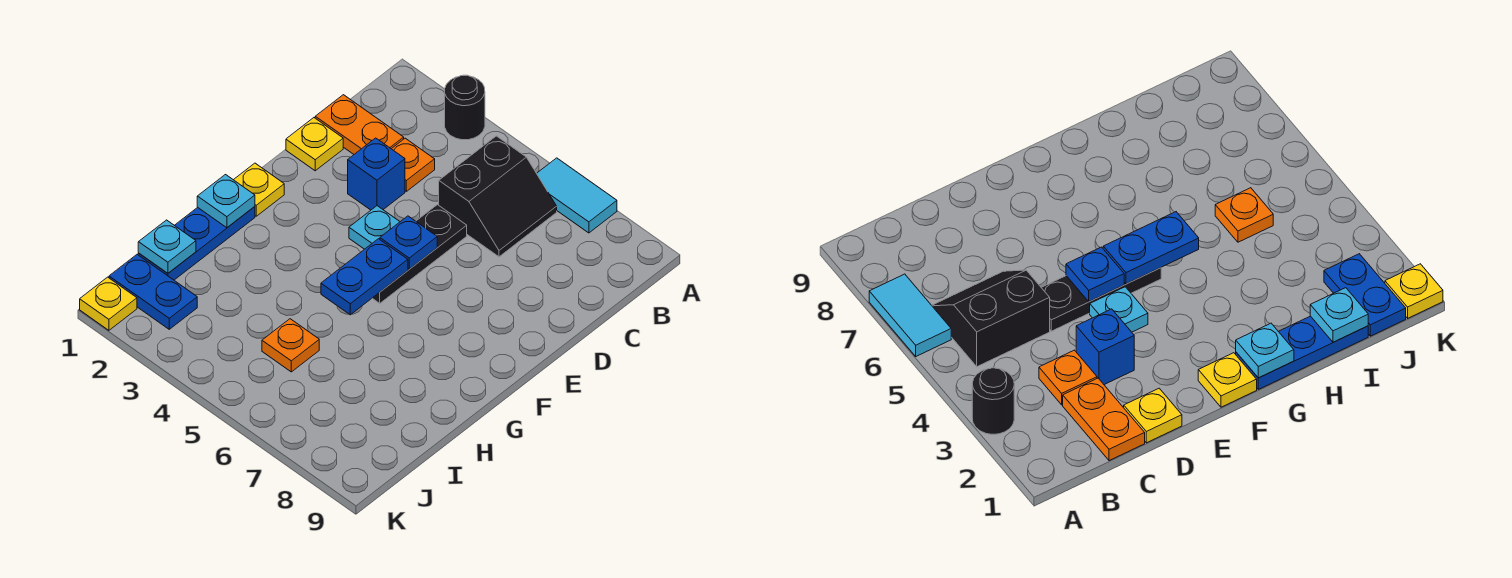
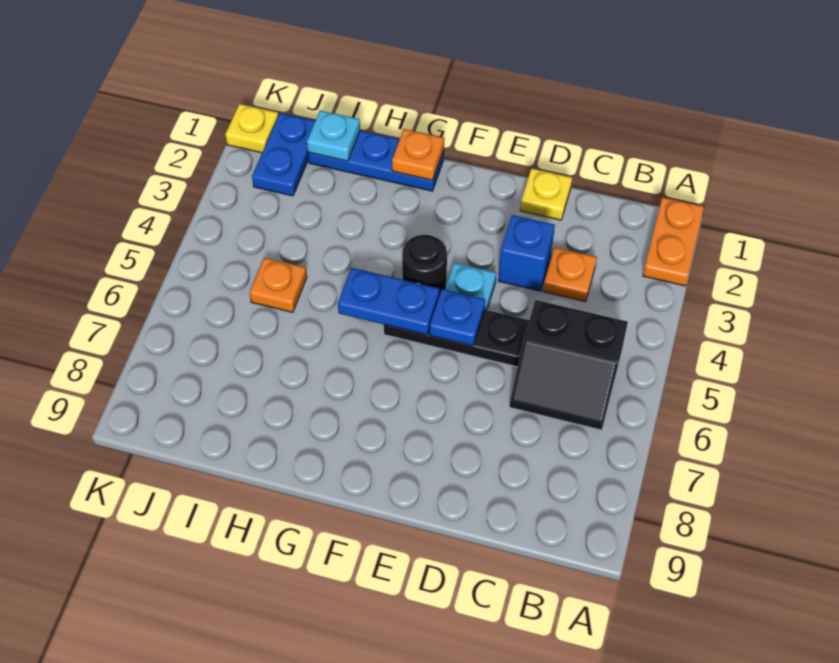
black 1x1 round brick [445,75,485,140] -> black 1x1 round brick moved to [402,235,447,295]
cyan 1x2 tile [537,158,617,233] -> none
orange 1x2 plate [315,95,404,154] -> orange 1x2 plate moved to [643,197,704,286]
yellow 1x1 plate [234,163,284,216] -> none
cyan 1x1 plate [197,175,255,228] -> orange 1x1 plate [392,129,444,180]

